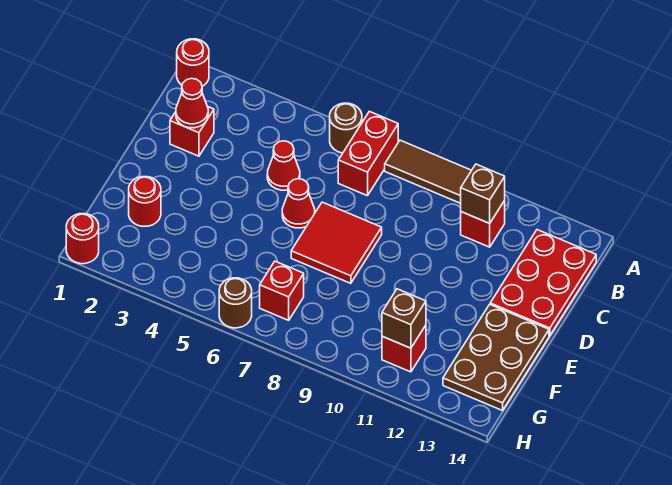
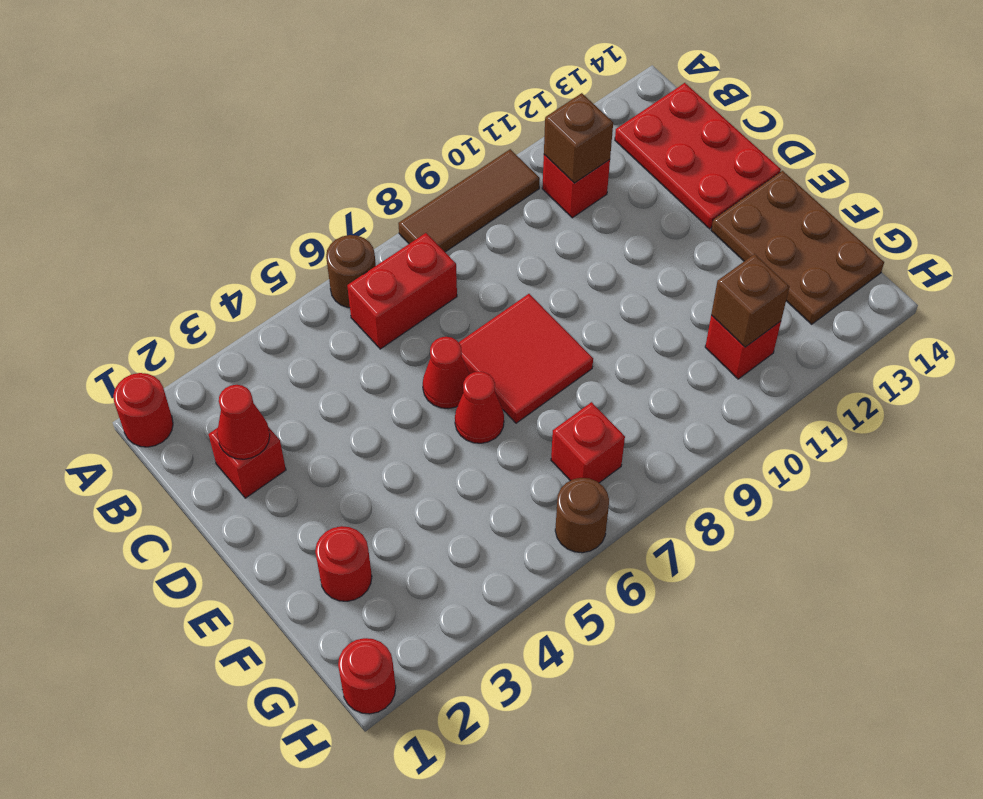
red 1x2 brick [338,111,398,196] -> red 1x2 brick turned to [347,233,457,349]
red 1x1 cone [267,141,300,190] -> red 1x1 cone moved to [455,372,504,443]

